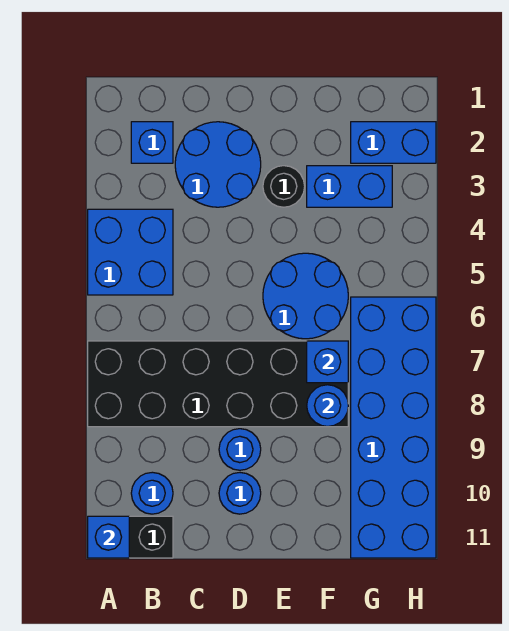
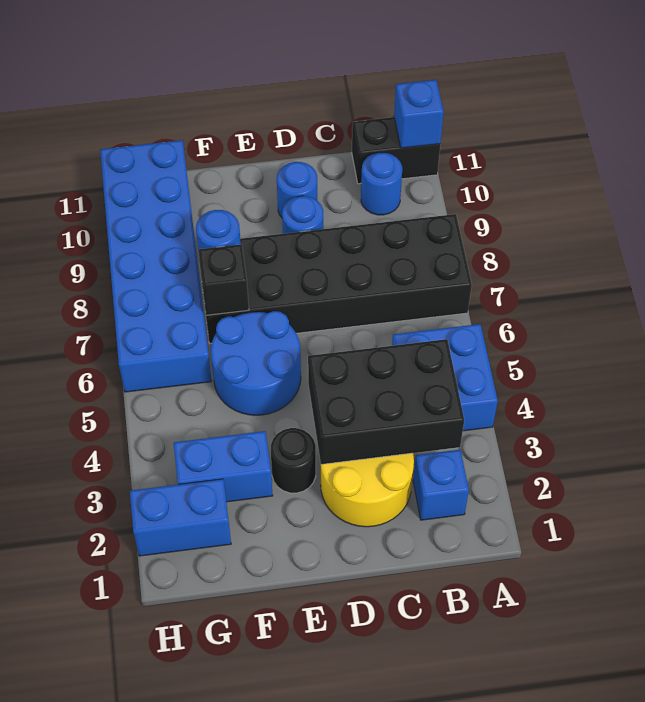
none -> black 2x3 brick [308,339,464,464]
blue 2x2 round brick [175,122,261,207] -> yellow 2x2 round brick [321,453,414,527]
blue 1x1 brick [307,341,348,383] -> black 1x1 brick [198,244,249,315]

